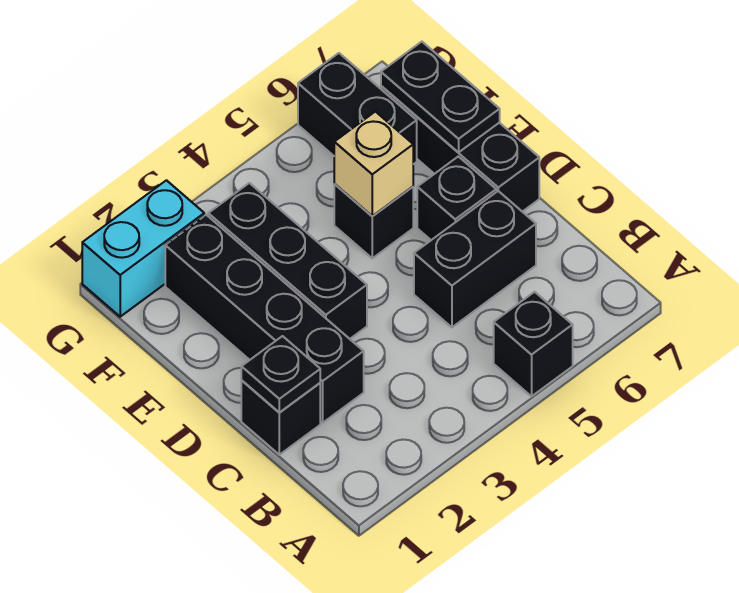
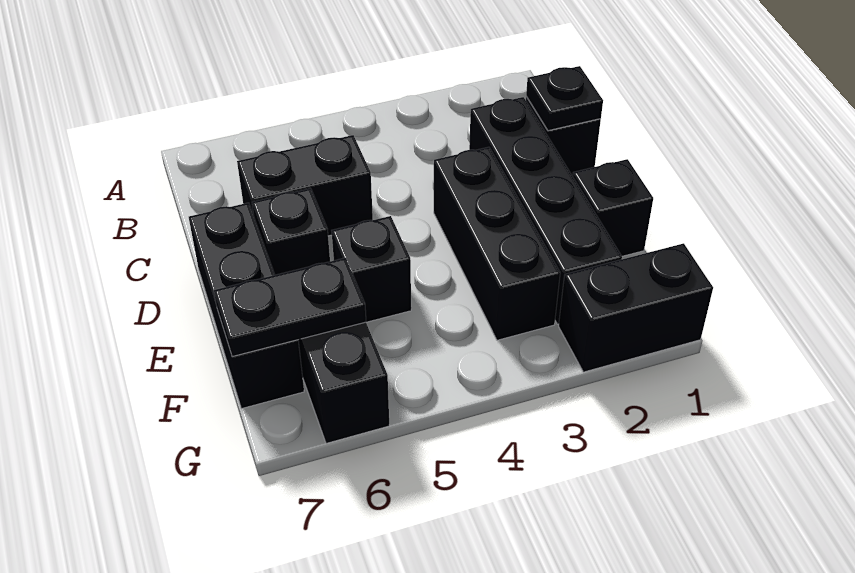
black 1x1 brick [494,292,573,396] -> black 1x1 brick moved to [573,159,653,256]
tan 1x1 brick [334,112,413,216] -> none
black 1x2 plate [381,42,500,152] -> black 1x2 plate turned to [214,258,366,357]
cyan 1x2 brick [82,180,204,317] -> black 1x2 brick [559,243,713,372]

